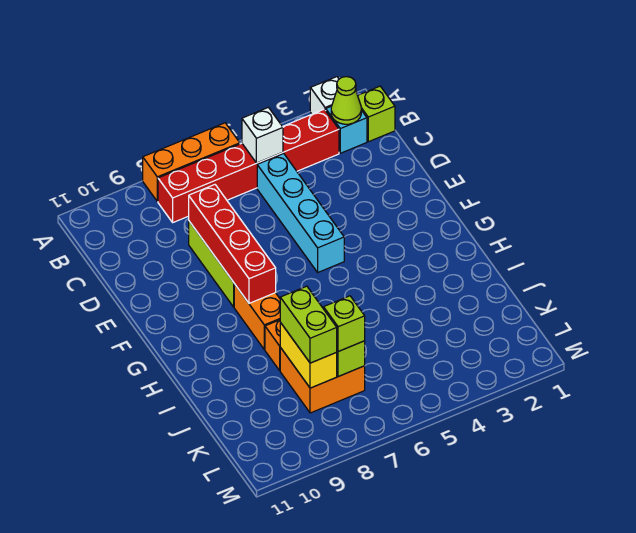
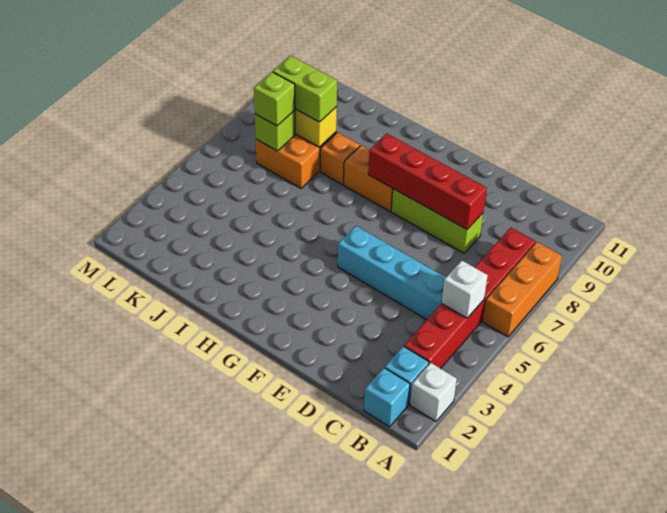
lime 1x1 brick [358,86,395,142] -> cyan 1x1 brick [364,368,410,427]
lime 1x1 cone [331,77,361,124] -> none

